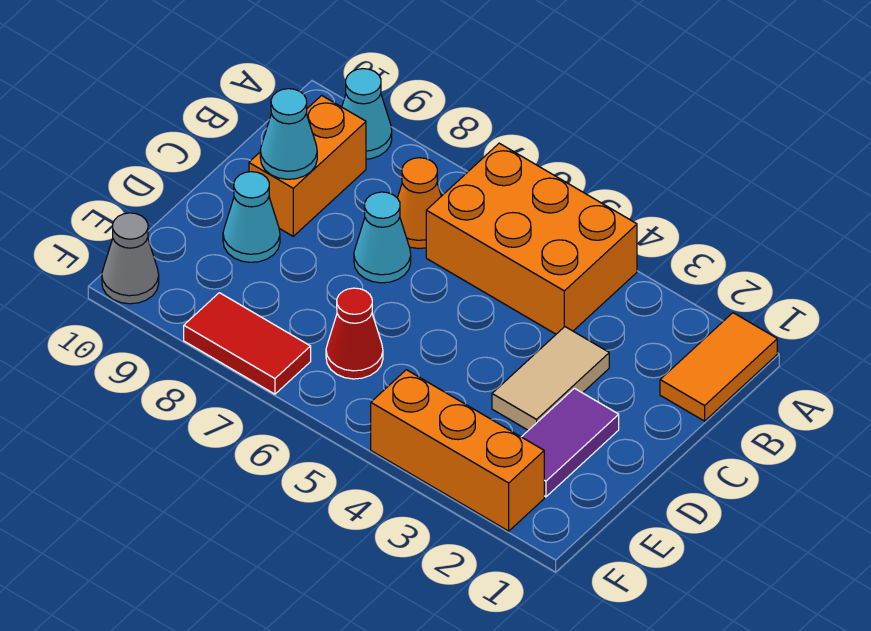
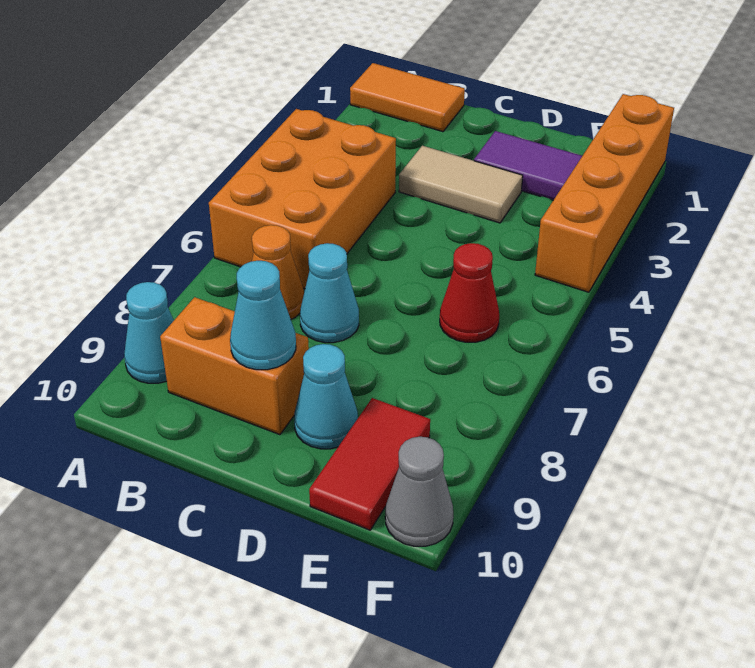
orange 1x3 brick [371,370,544,531] -> orange 1x4 brick [535,94,674,292]
red 1x2 tile [184,293,311,394] -> red 1x2 tile moved to [309,398,430,530]

